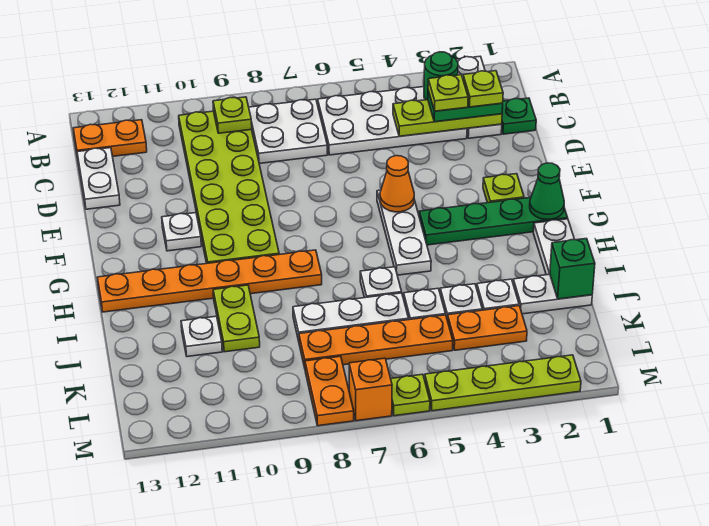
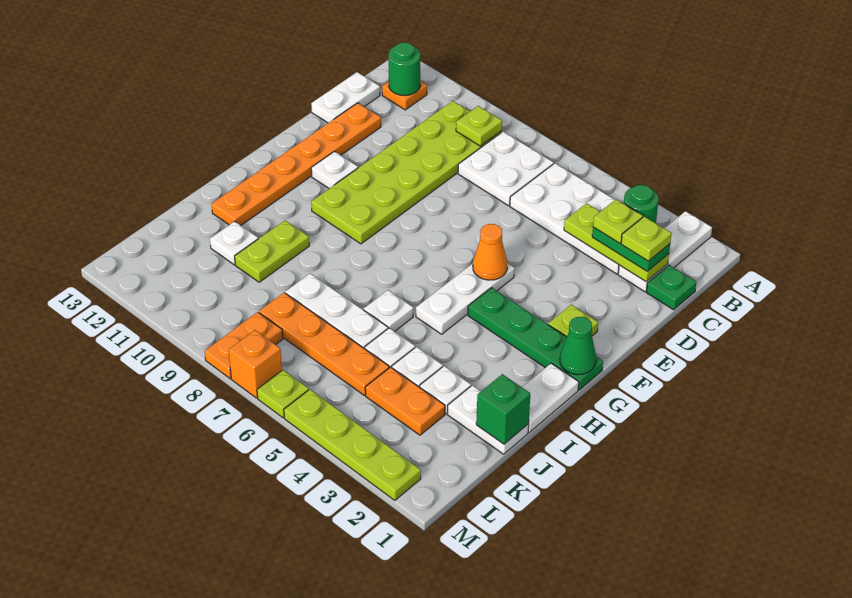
orange 1x2 plate [73,120,147,158] -> orange 1x1 plate [382,81,427,110]
none -> green 1x1 round brick [389,43,420,95]
orange 1x6 plate [97,250,322,312] -> orange 1x6 plate turned to [212,103,381,225]

